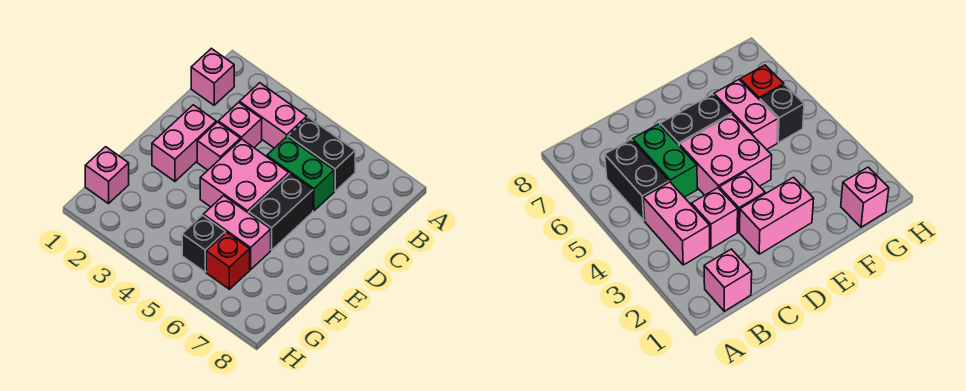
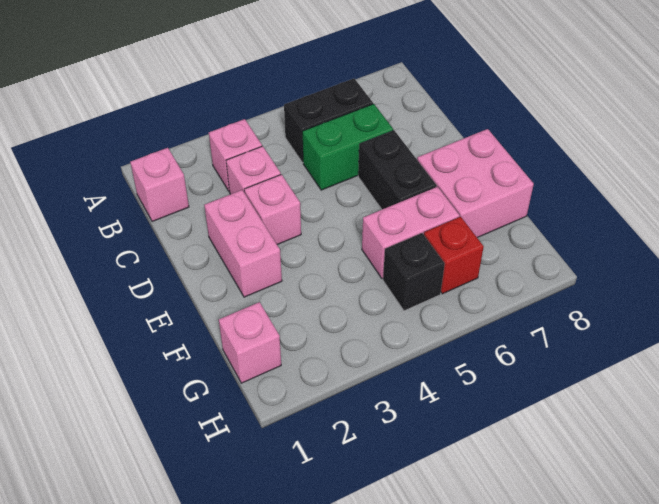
pink 1x2 brick [240,83,307,148] -> pink 1x1 brick [209,119,262,191]
pink 2x2 brick [200,139,289,213] -> pink 2x2 brick moved to [417,129,534,238]

